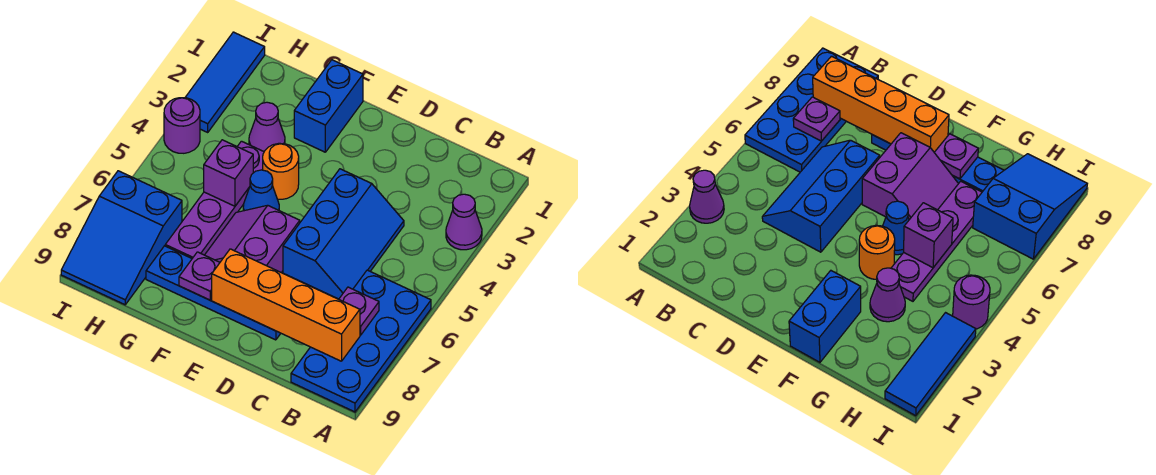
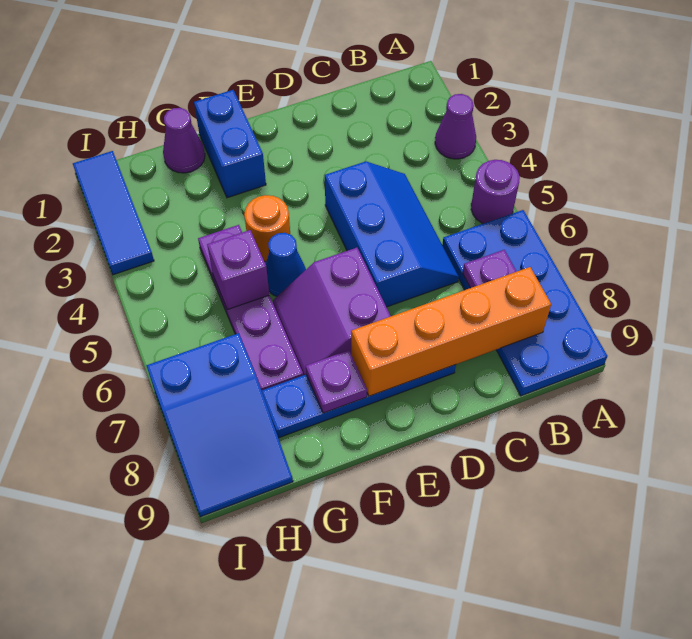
purple 1x1 cone [249,102,285,151] -> purple 1x1 cone moved to [163,108,205,173]
purple 1x1 round brick [164,98,200,153] -> purple 1x1 round brick moved to [471,160,520,224]

